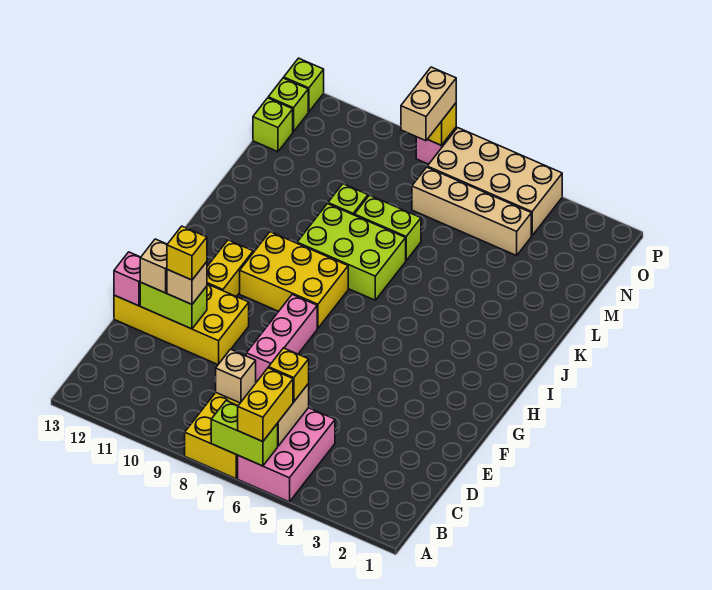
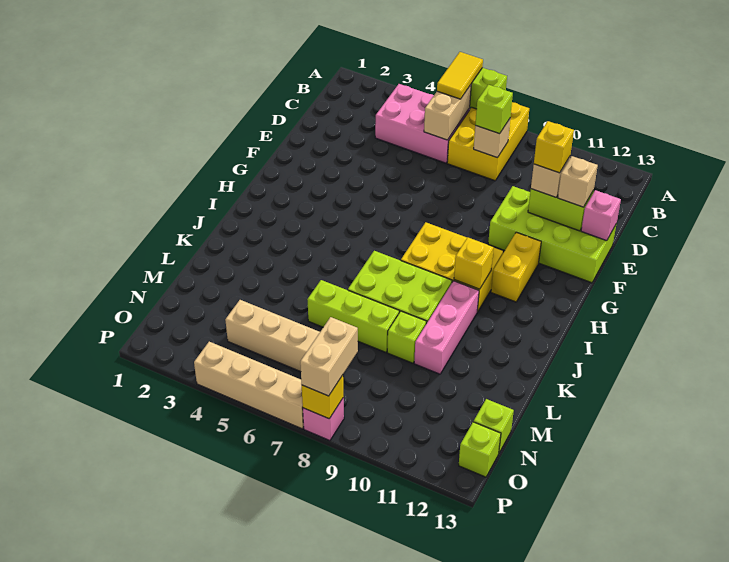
pink 2x3 brick [238,408,335,502] -> pink 2x3 brick turned to [375,84,470,163]
yellow 1x2 brick [238,368,293,442] -> yellow 1x2 tile [437,52,483,99]
yellow 1x1 brick [269,348,309,402] -> yellow 1x1 brick moved to [454,237,493,289]
pink 1x3 brick [246,295,317,381] -> pink 1x3 brick moved to [414,281,479,374]
yellow 2x4 brick [114,284,249,364] -> lime 2x4 brick [488,186,616,283]
lime 1x2 brick [355,195,421,260] -> lime 1x3 brick [307,280,399,352]
tan 2x4 brick [427,128,562,236] -> tan 1x4 brick [194,342,304,429]
lime 1x1 brick [284,58,324,112] -> lime 1x1 brick moved to [475,85,513,134]

